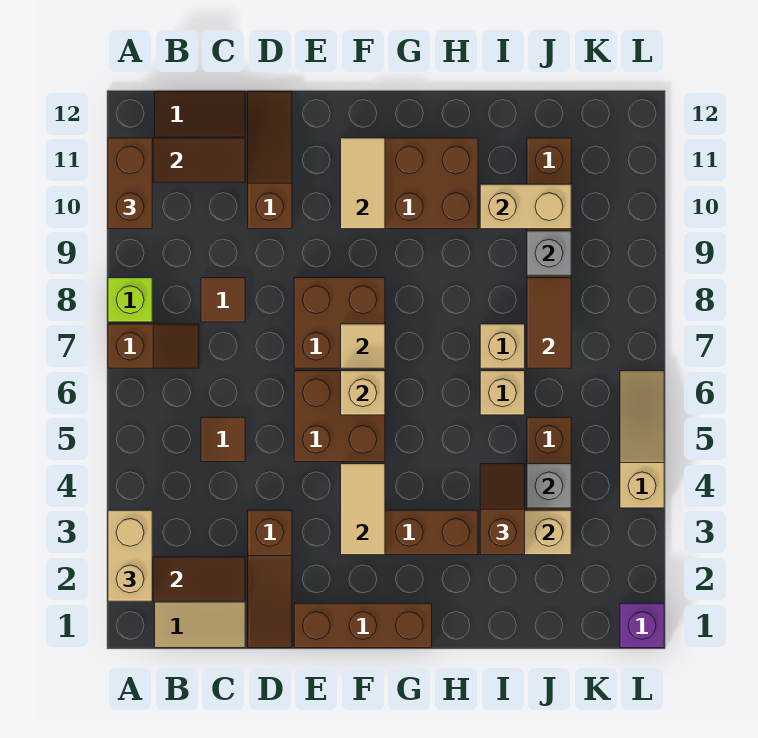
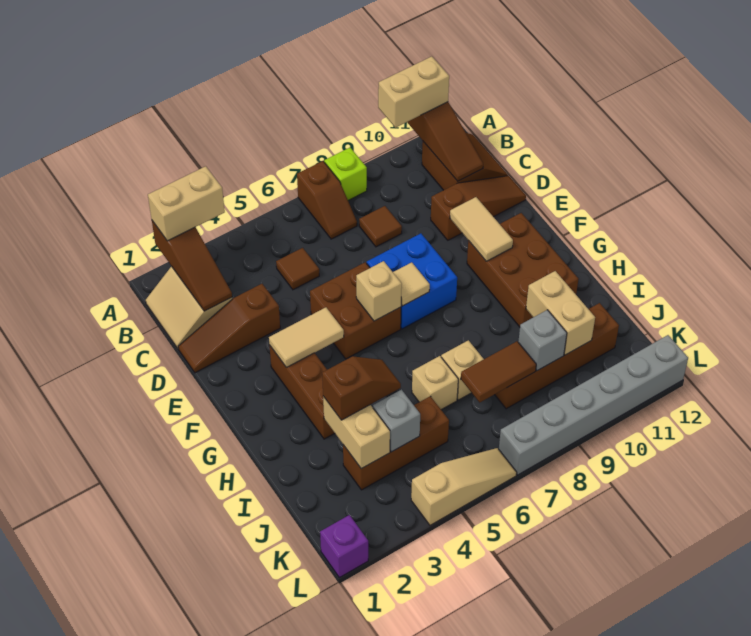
brown 1x2 brick [108,138,152,229] -> tan 1x2 brick [378,56,449,128]
brown 1x3 brick [294,603,432,648] -> none
brown 2x2 brick [294,278,385,368] -> blue 2x2 brick [367,233,457,329]
tan 1x2 tile [341,138,385,229] -> tan 1x2 tile turned to [450,197,513,261]
none -> grey 1x6 brick [499,335,688,475]

